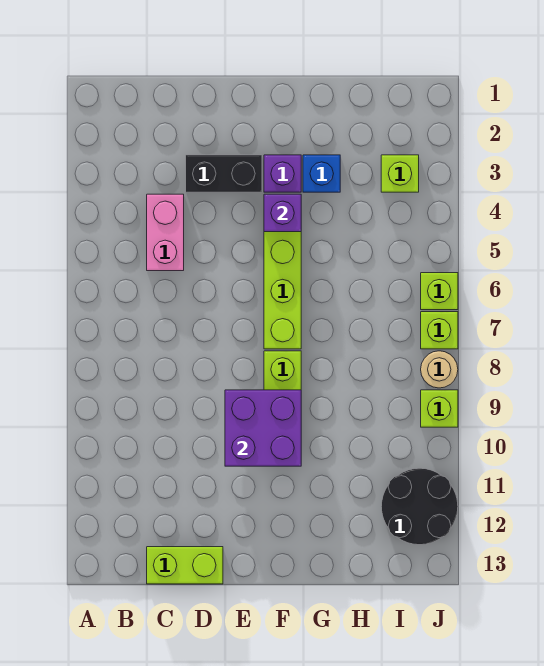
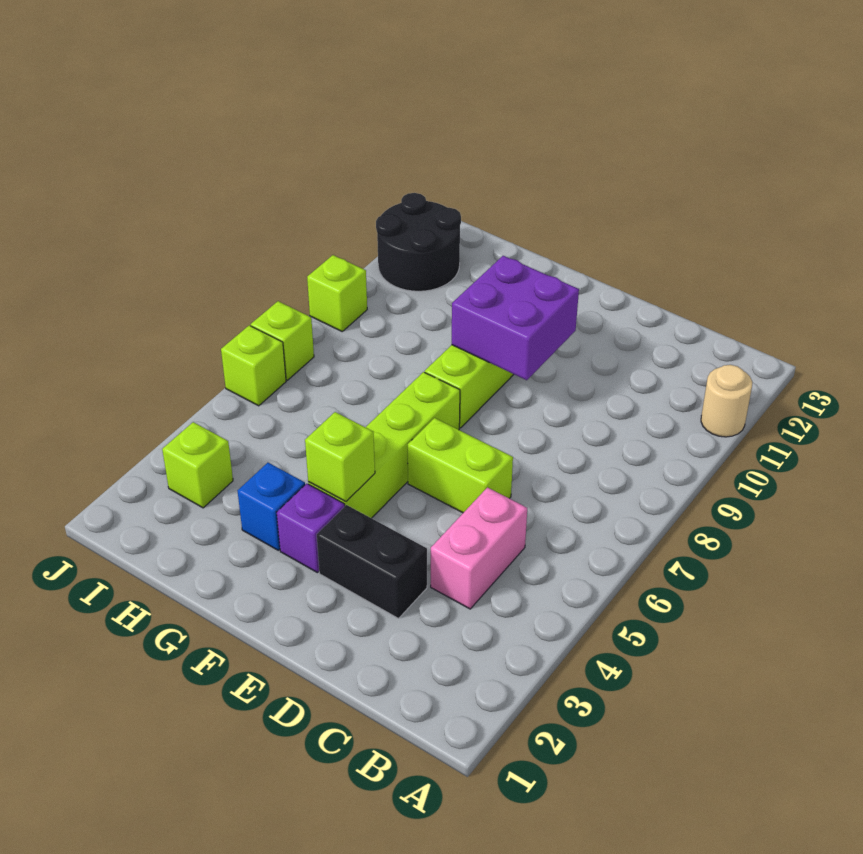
lime 1x2 brick [147,547,223,584] -> lime 1x2 brick moved to [408,418,513,513]
purple 1x1 brick [264,194,301,232] -> lime 1x1 brick [305,412,375,502]
tan 1x1 round brick [421,351,458,388] -> tan 1x1 round brick moved to [701,365,752,437]

